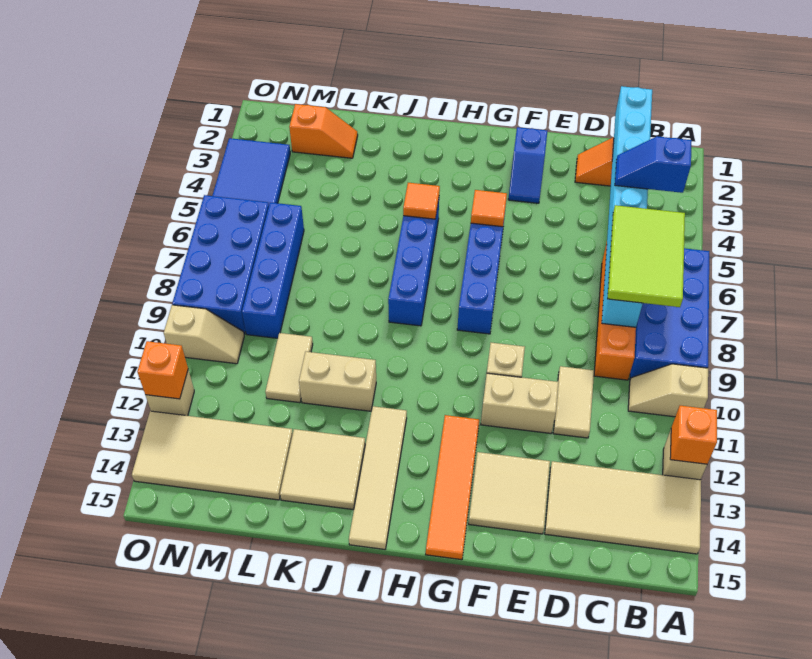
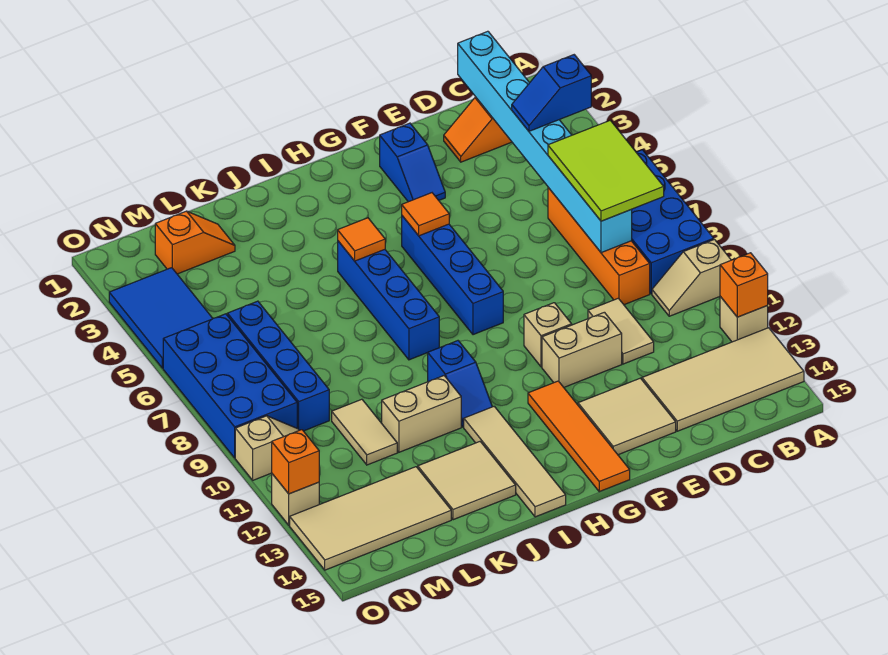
none -> blue 1x2 slope [428,341,492,427]

